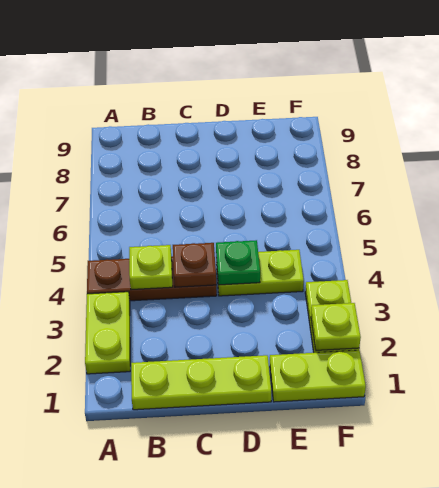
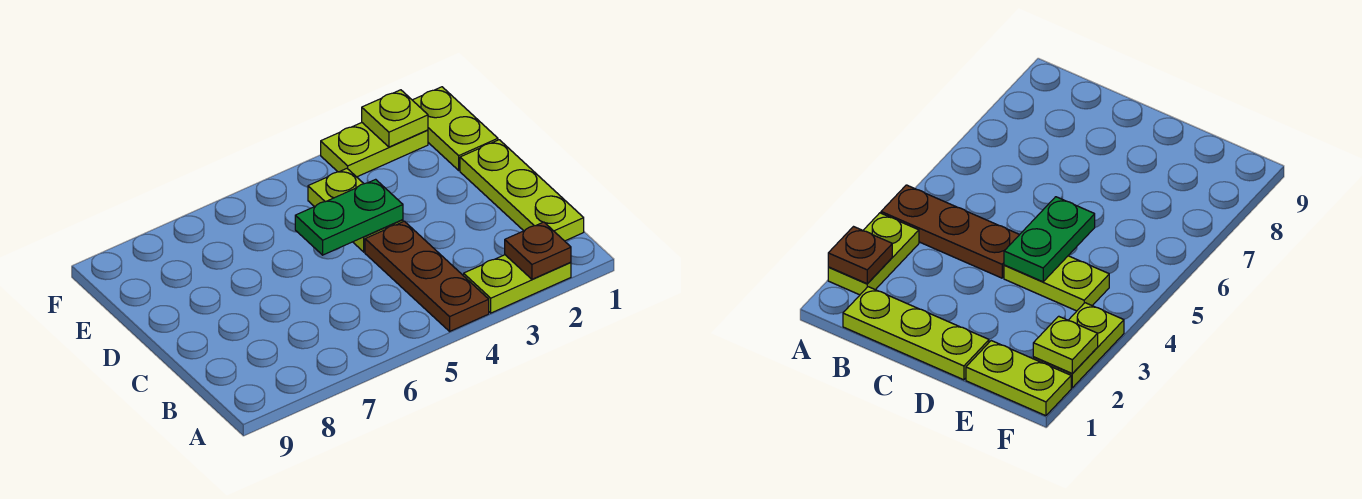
lime 1x1 plate [129,245,173,290] -> none
brown 1x1 plate [173,243,216,287] -> brown 1x1 plate moved to [505,222,571,279]
green 1x1 plate [216,240,260,285] -> green 1x2 plate [295,179,403,255]

